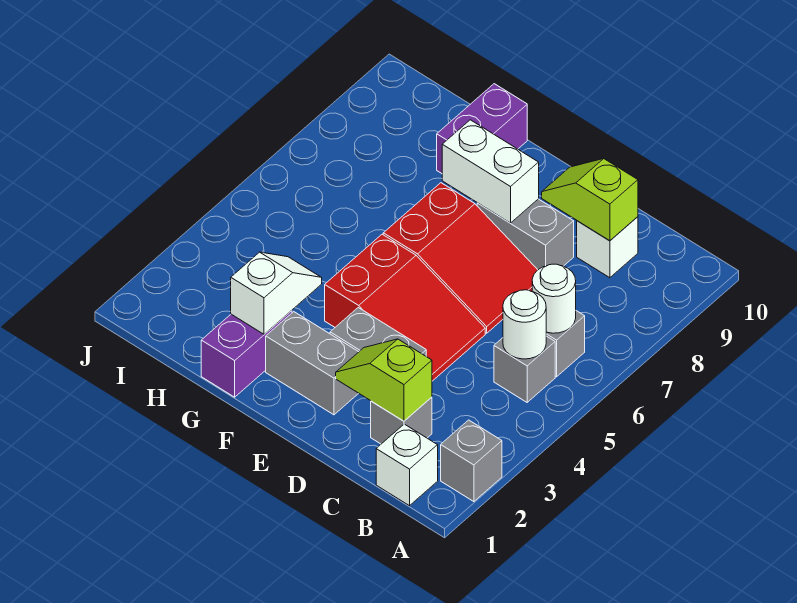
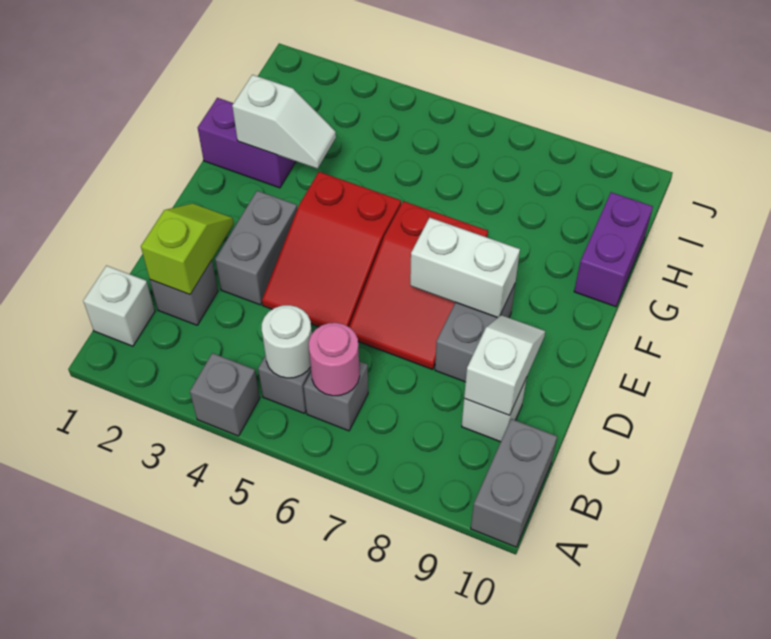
grey 1x1 brick [441,420,502,502] -> grey 1x1 brick moved to [190,353,260,436]
white 1x1 round brick [532,264,576,333] -> pink 1x1 round brick [309,323,360,396]
lime 1x2 slope [542,159,638,241] -> white 1x2 slope [464,315,545,415]
grey 1x2 brick [266,312,359,415] -> grey 1x2 brick moved to [471,419,557,547]
white 1x2 brick [442,120,539,223] -> white 1x2 brick turned to [410,218,520,318]
purple 1x2 brick [437,84,527,173] -> purple 1x2 brick turned to [574,192,653,307]

